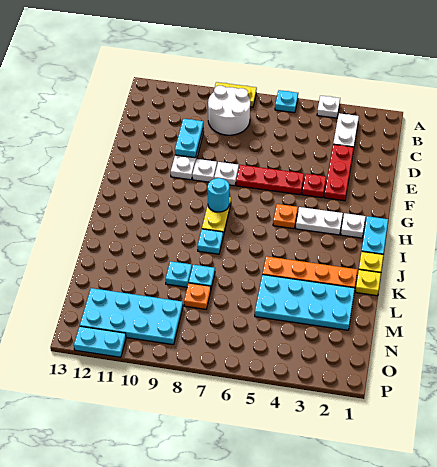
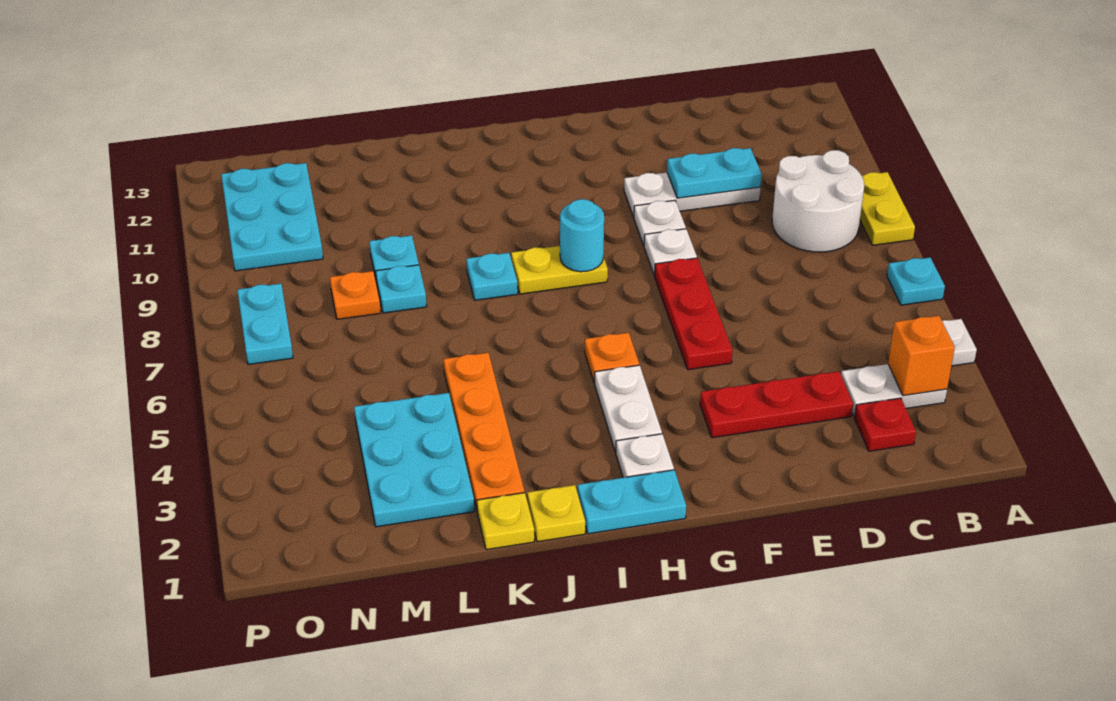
none -> orange 1x1 brick [888,316,955,396]
red 1x1 plate [302,174,326,198] -> red 1x1 plate moved to [854,398,916,451]
cyan 2x4 plate [255,275,355,330] -> cyan 2x3 plate [354,393,474,527]
cyan 2x4 plate [80,288,183,345] -> cyan 2x3 plate [221,163,323,271]
cyan 1x2 plate [74,326,126,357] -> cyan 1x2 plate moved to [237,284,293,365]

